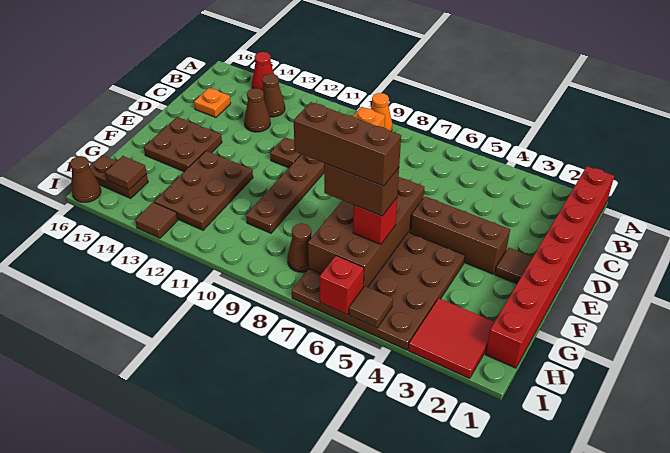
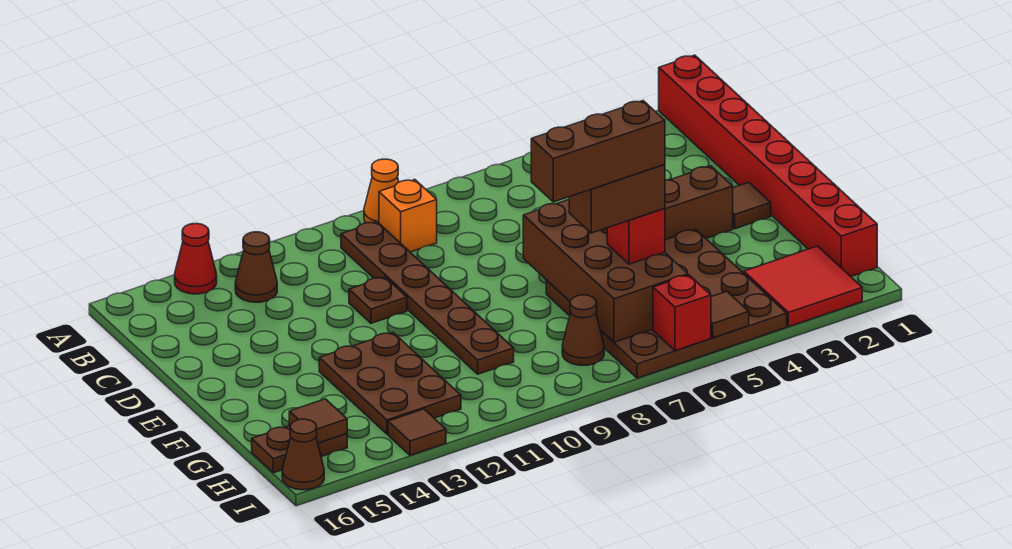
brown 1x1 cone [244,88,270,132] -> none
orange 1x1 plate [194,88,231,117] -> none
brown 2x2 plate [144,117,222,172] -> none

